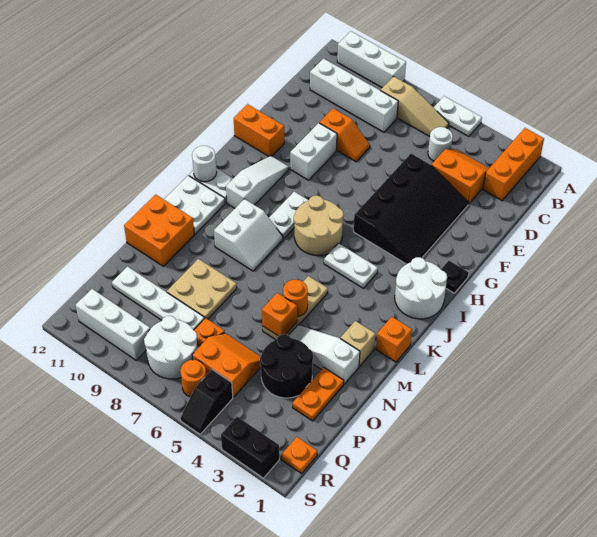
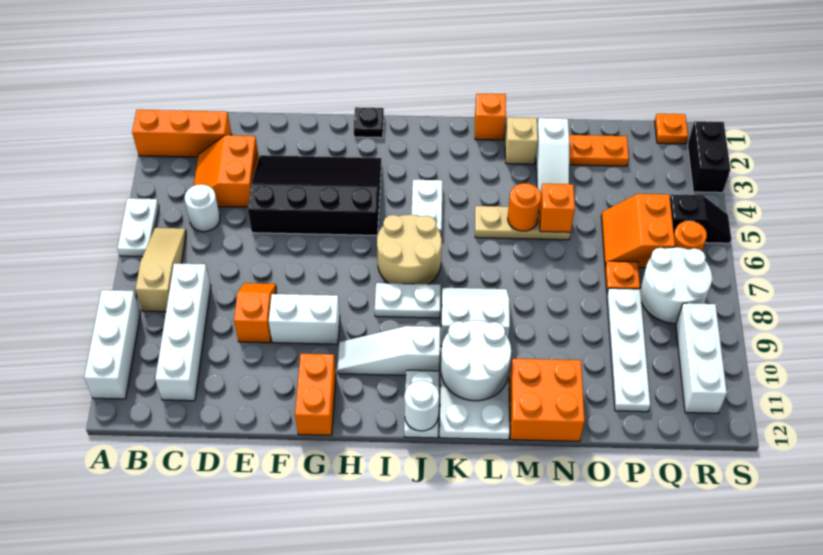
white 2x2 round brick [395,257,447,319] -> white 2x2 round brick moved to [441,320,511,401]
tan 2x2 plate [167,259,237,319] -> none
black 2x2 round brick [260,334,313,398] -> none

